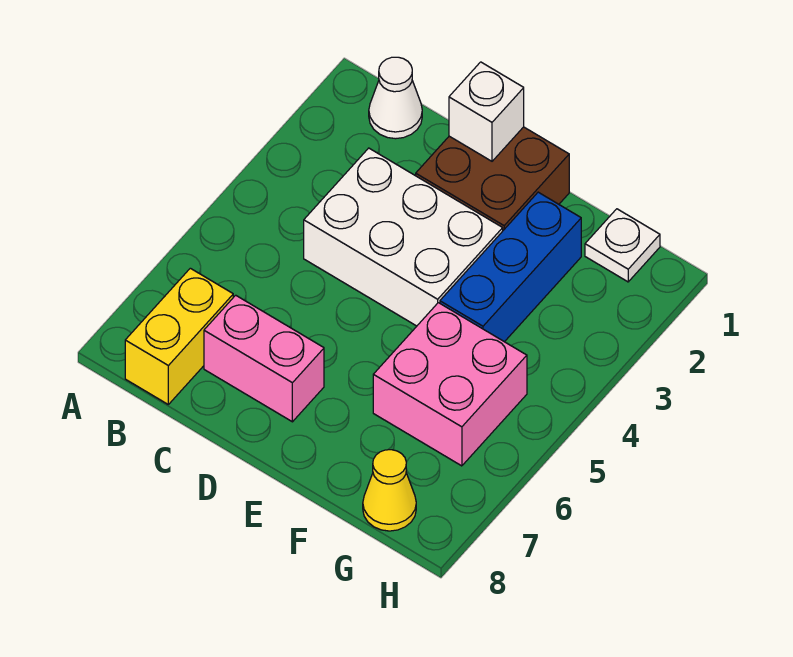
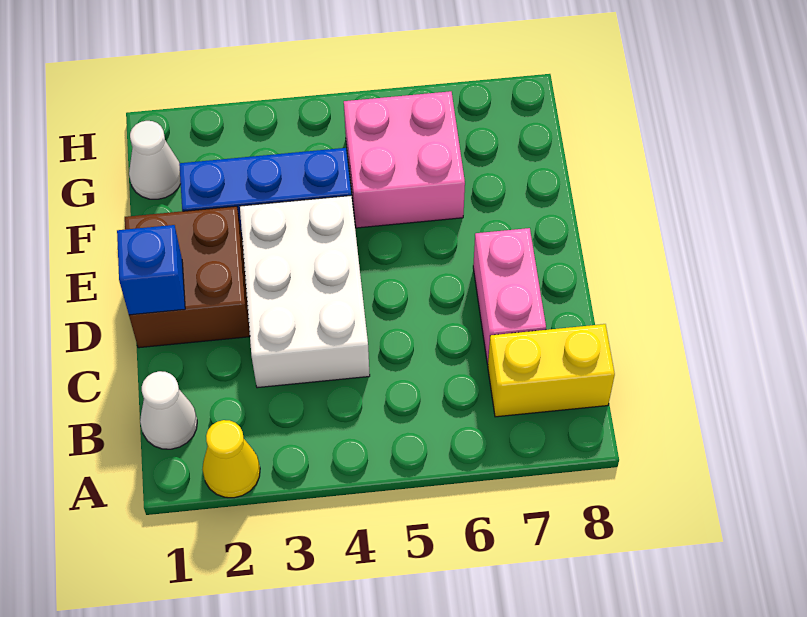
white 1x1 brick [449,62,524,161] -> blue 1x1 brick [117,225,185,315]
white 1x1 plate [585,209,660,282] -> white 1x1 cone [129,121,181,199]
yellow 1x1 cone [363,450,416,531] -> yellow 1x1 cone moved to [202,420,260,498]

